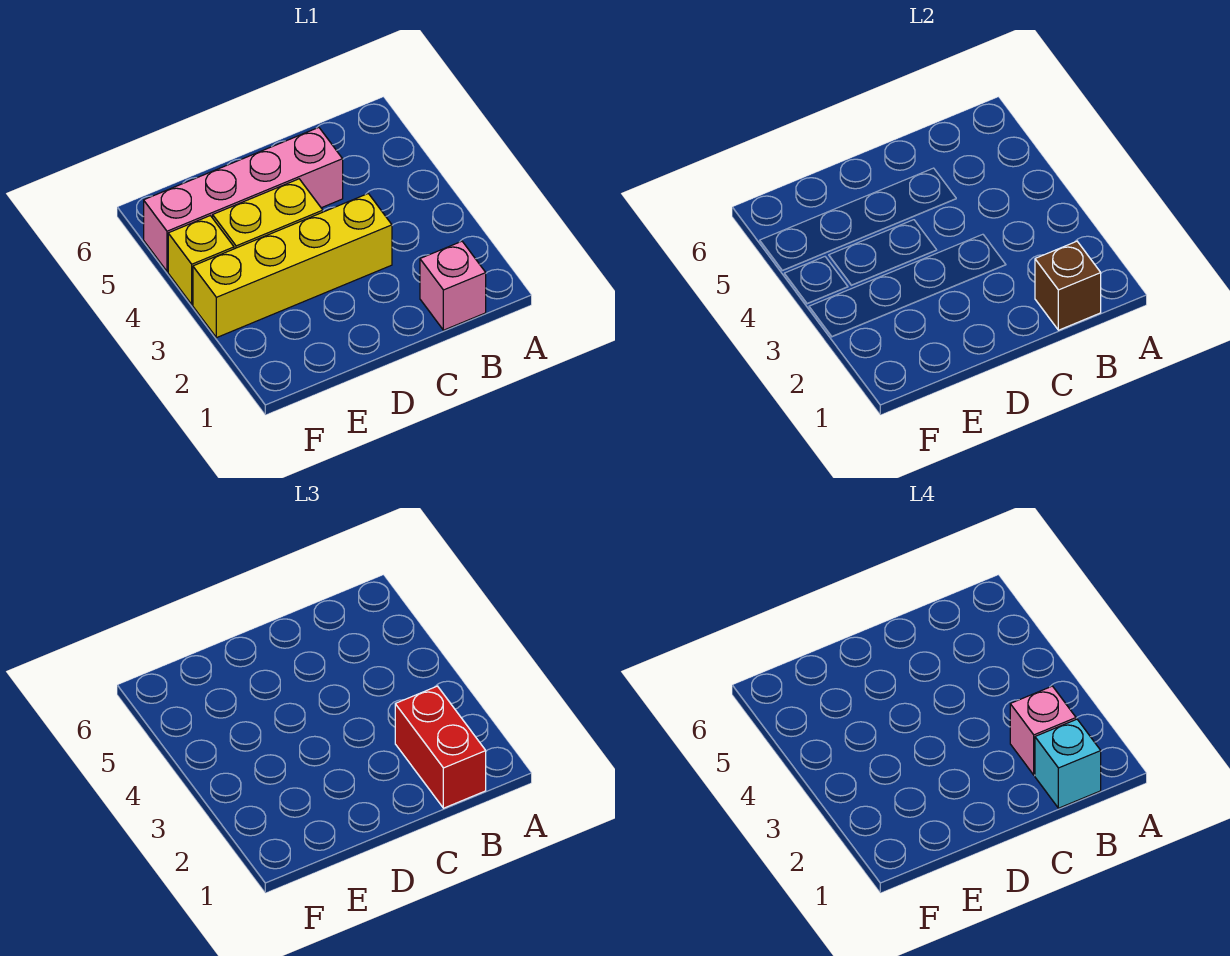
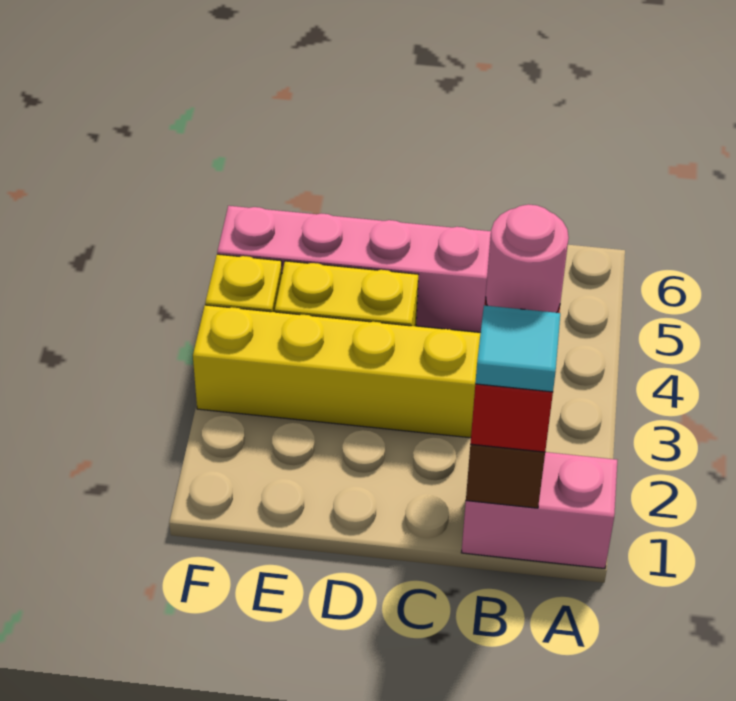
pink 1x1 brick [420,241,486,330] -> pink 1x2 brick [461,452,617,569]
cyan 1x1 brick [1035,719,1101,808] -> cyan 1x1 tile [475,305,560,392]
pink 1x1 brick [1010,686,1076,775] -> pink 1x1 round brick [486,204,569,313]

